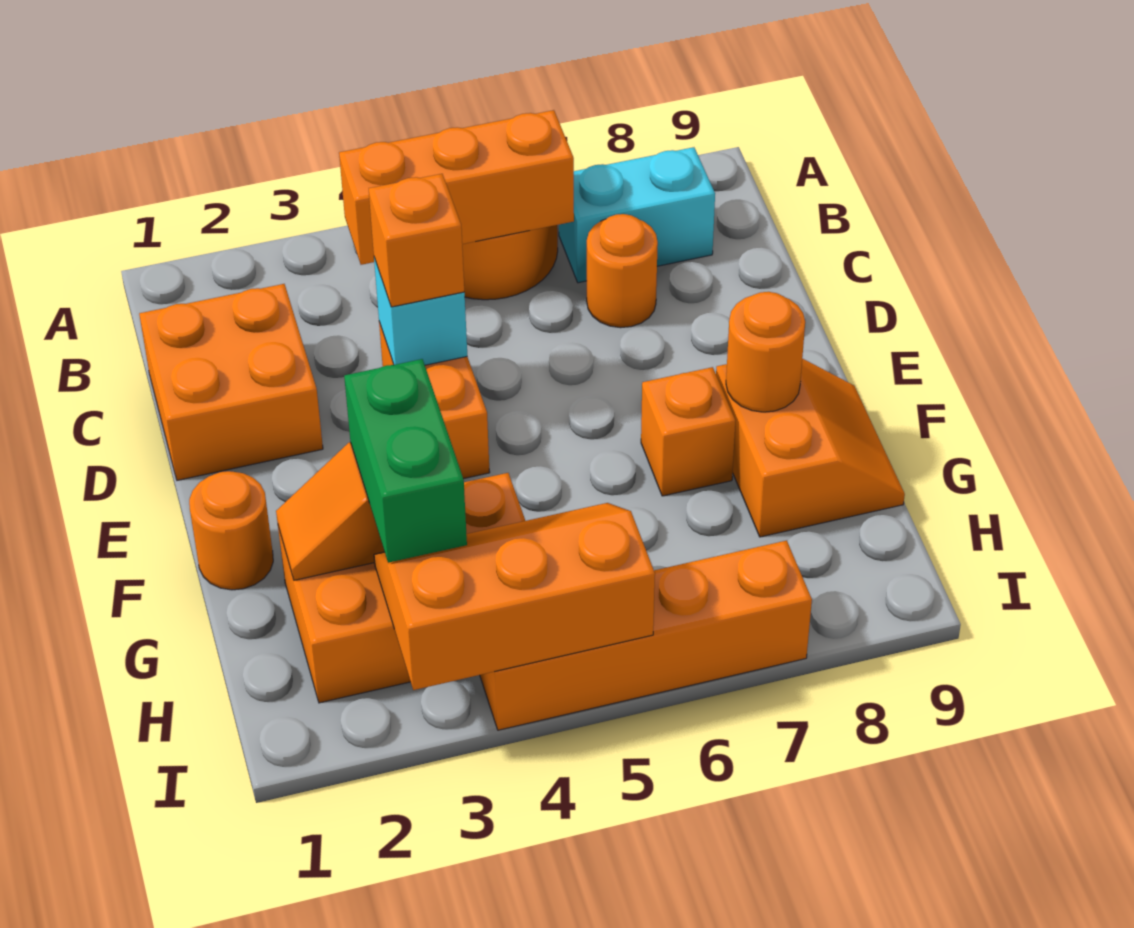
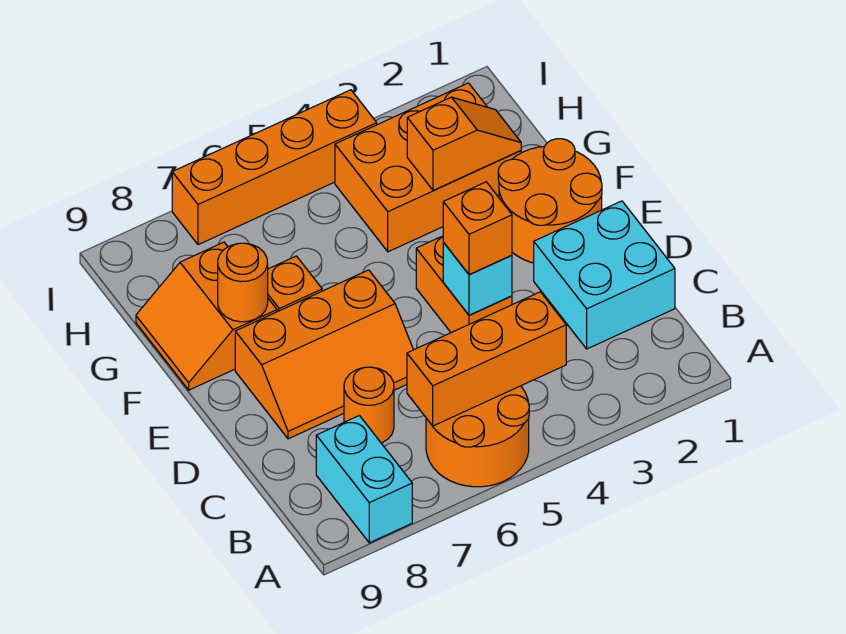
cyan 1x2 brick [559,147,715,283] -> cyan 1x2 brick turned to [316,416,412,543]
orange 2x2 brick [139,284,323,480] -> cyan 2x2 brick [534,201,675,349]
orange 1x1 round brick [189,471,273,590] -> orange 2x2 round brick [498,139,602,263]
green 1x2 brick [344,359,467,563] -> none
orange 2x3 slope [374,503,655,690] -> orange 2x3 slope moved to [235,270,413,439]

